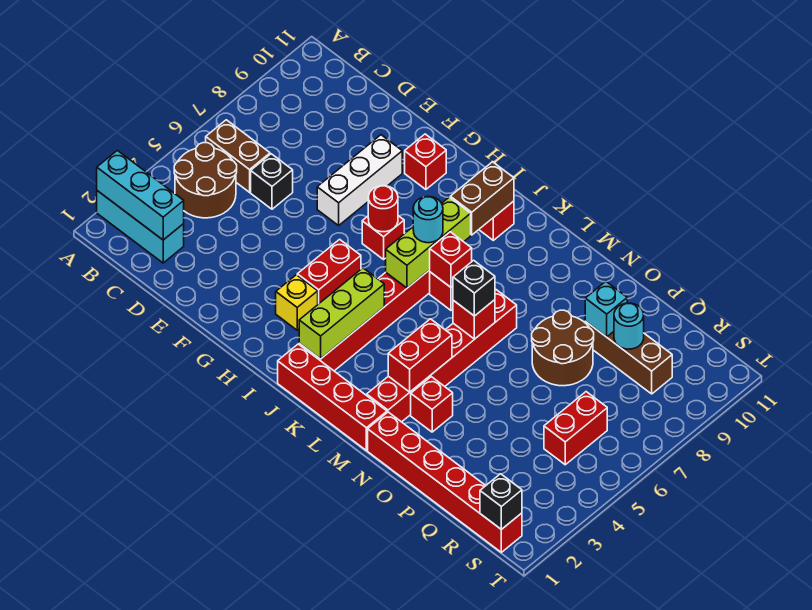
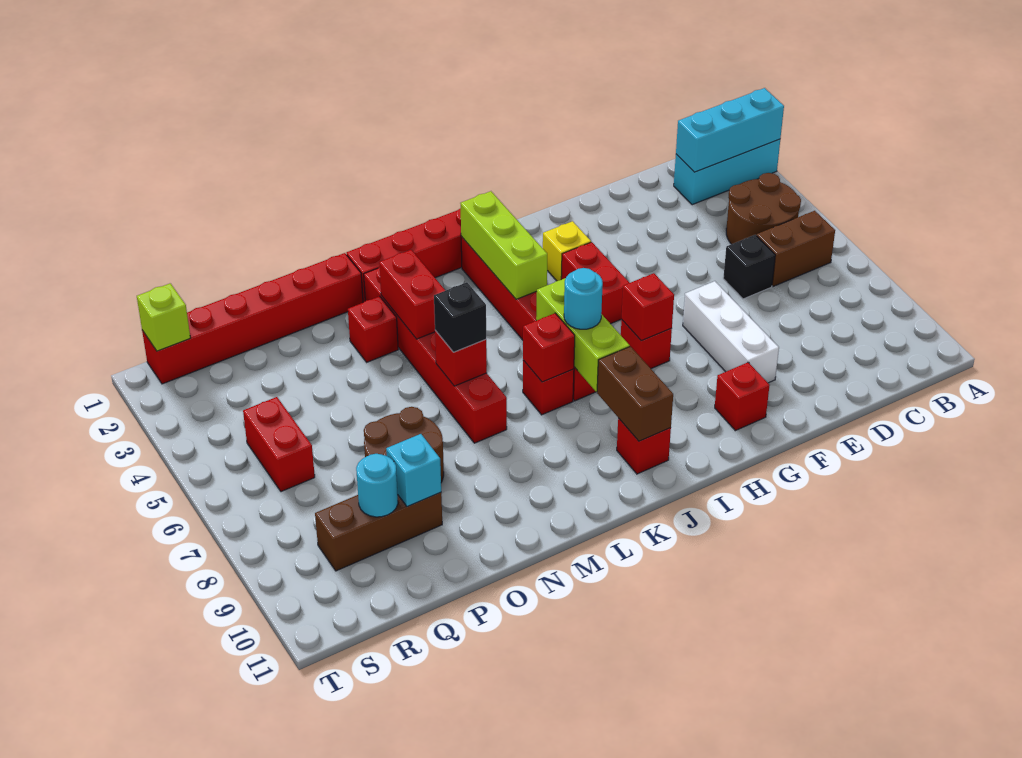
red 1x1 round brick [368,186,398,232] -> red 1x1 brick [622,273,674,341]
black 1x1 brick [480,474,522,529] -> lime 1x1 brick [137,283,190,351]

